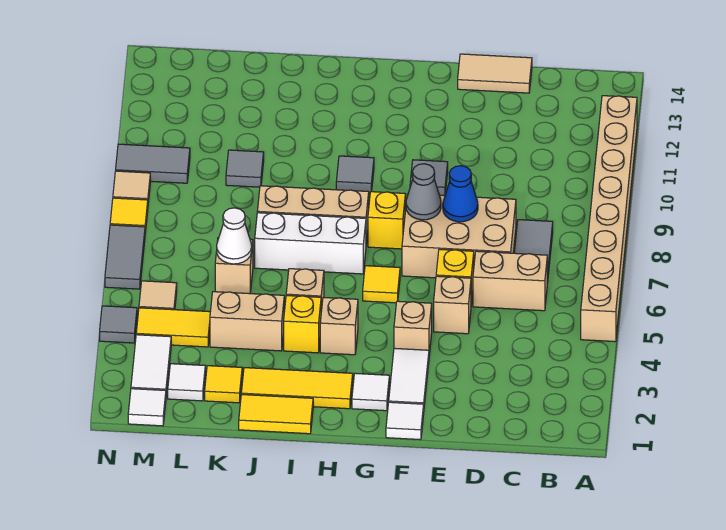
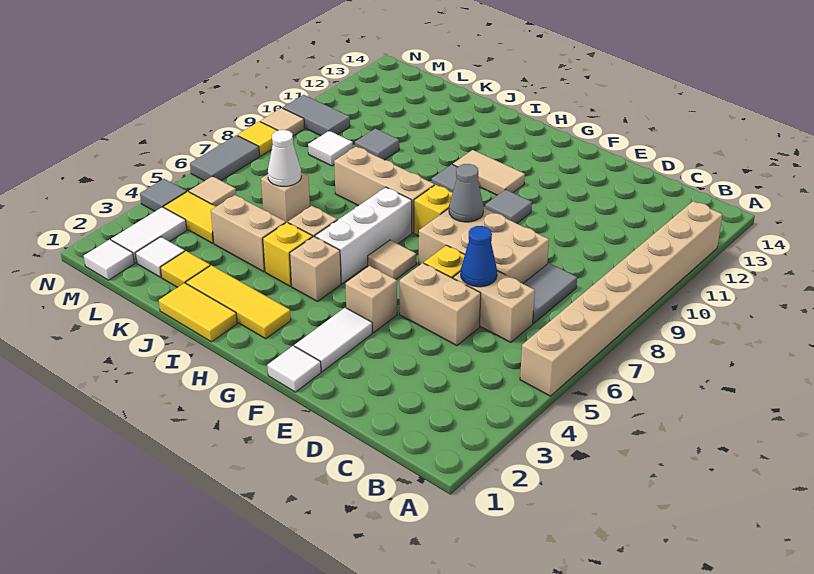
tan 1x2 tile [458,54,532,93] -> tan 1x2 tile moved to [453,150,525,195]
tan 1x1 brick [434,276,471,334] -> tan 1x2 brick [400,263,481,346]
blue 1x1 cone [443,166,478,222] -> blue 1x1 cone moved to [461,226,497,287]
white 1x1 tile [352,373,389,411] -> white 1x1 tile moved to [308,131,353,166]
yellow 1x1 tile [363,266,400,303] -> tan 1x1 tile [368,240,416,279]
white 1x3 brick [255,213,366,274] -> white 1x3 brick turned to [315,187,412,283]

